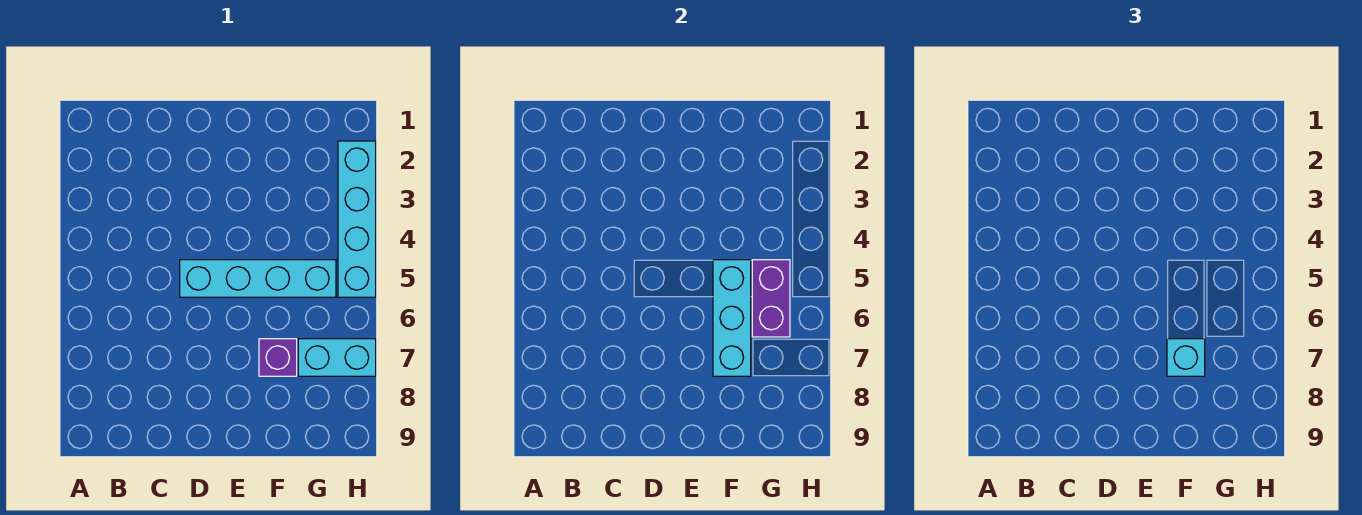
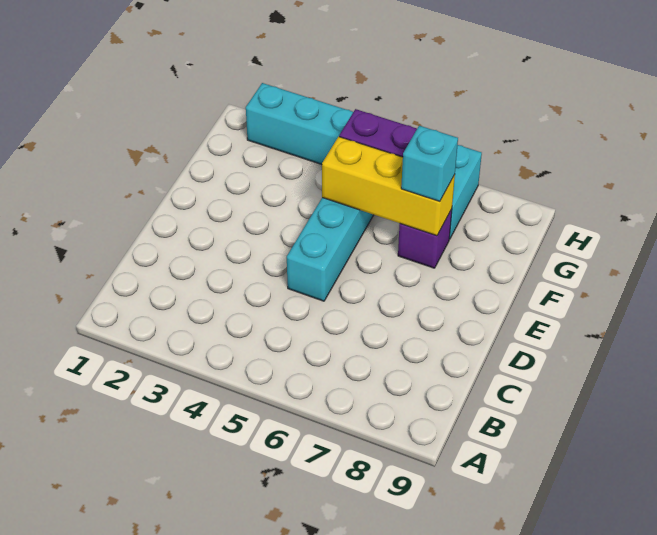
cyan 1x3 brick [713,260,751,376] -> yellow 1x3 brick [322,137,455,236]

